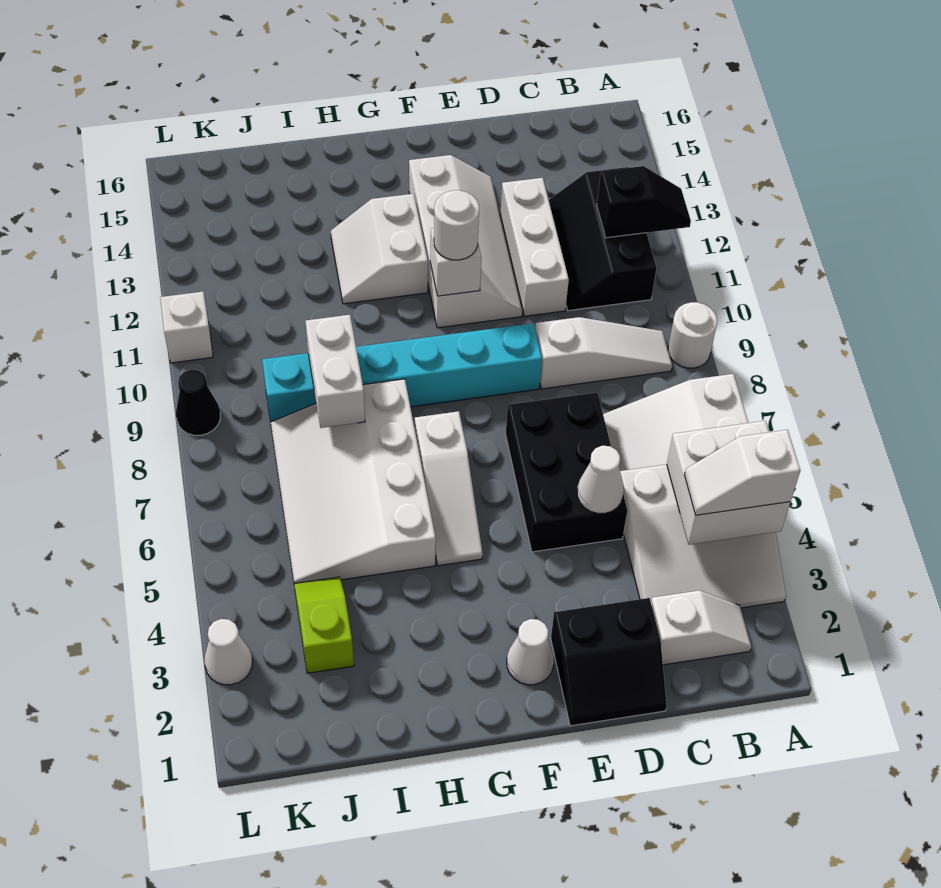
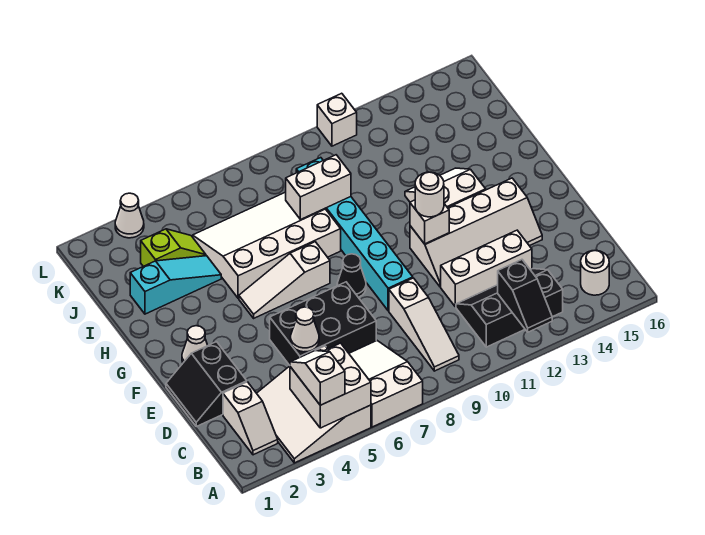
white 1x1 round brick [668,302,717,368] -> white 1x1 round brick moved to [581,251,609,295]
none -> cyan 1x3 slope [130,256,221,314]
black 1x1 cone [176,370,220,435] -> black 1x1 cone moved to [337,254,366,297]

